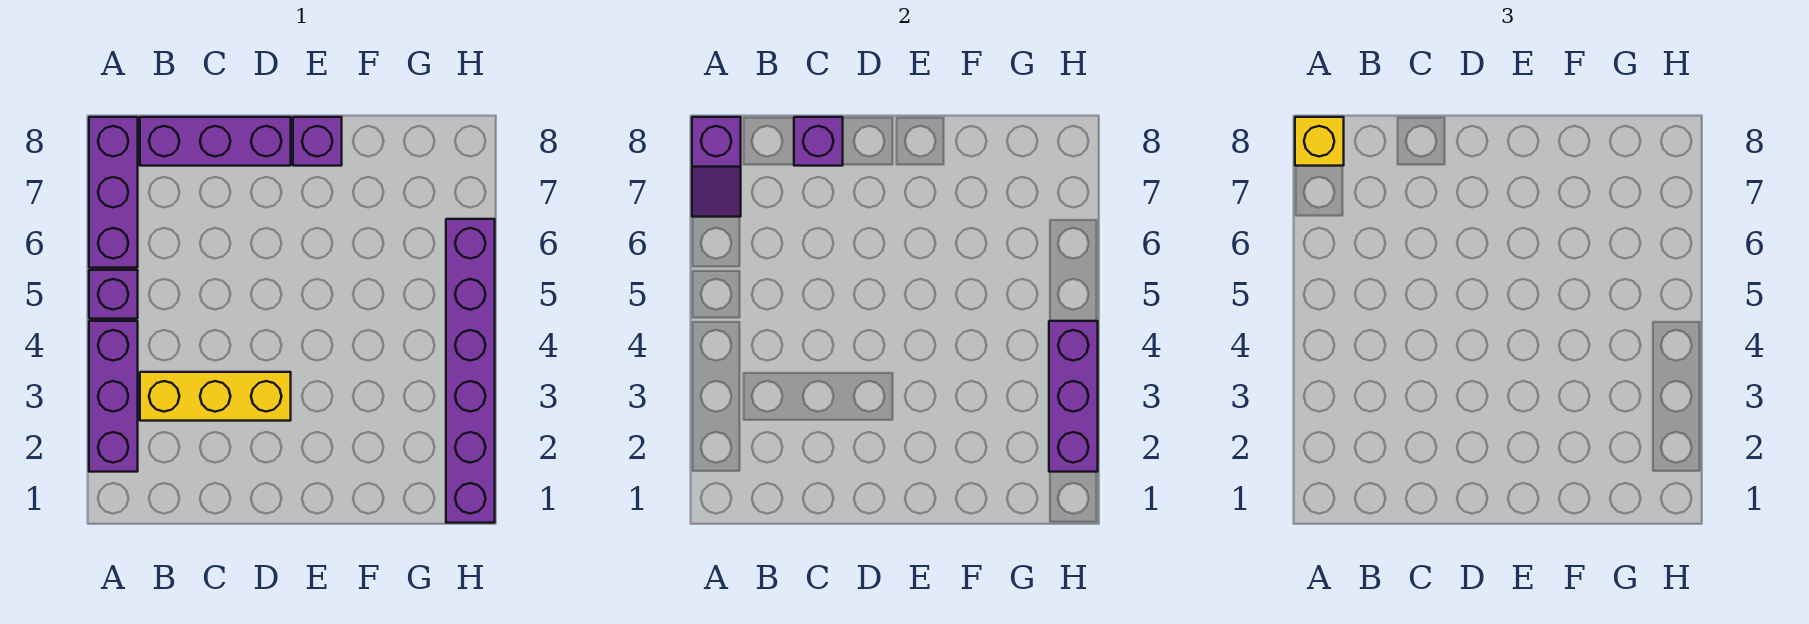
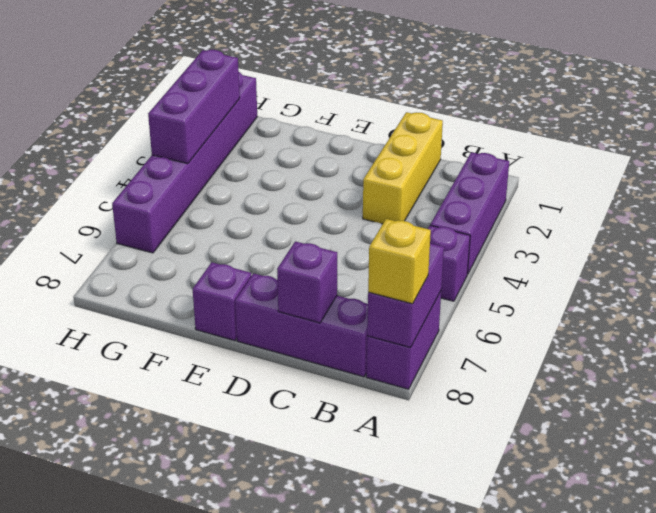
purple 1x3 brick [89,117,138,268] -> purple 1x2 brick [366,291,441,389]
purple 1x2 slope [692,117,741,217] -> purple 1x2 brick [367,243,444,348]
yellow 1x3 brick [140,372,291,421] -> yellow 1x3 brick turned to [363,112,443,224]

